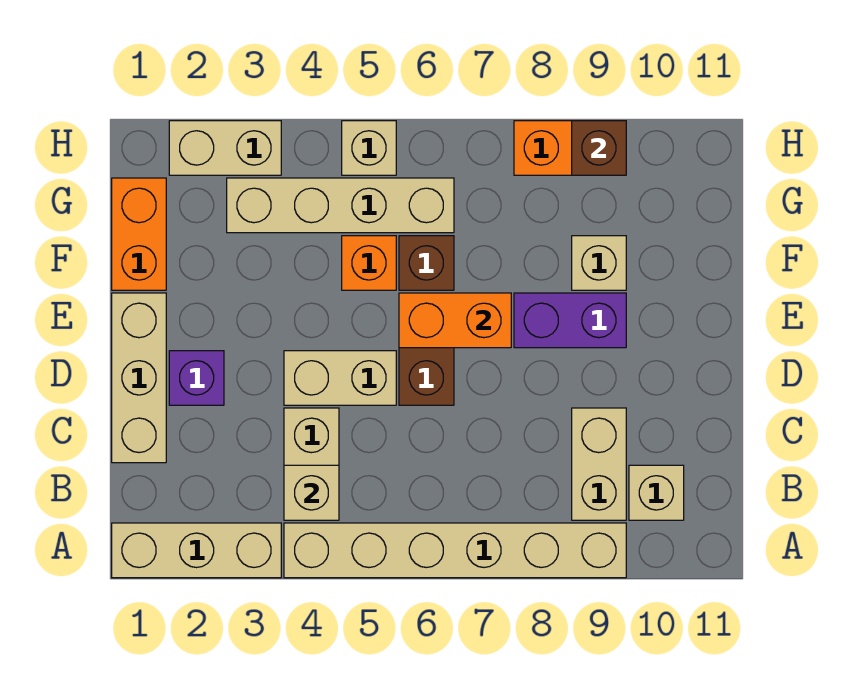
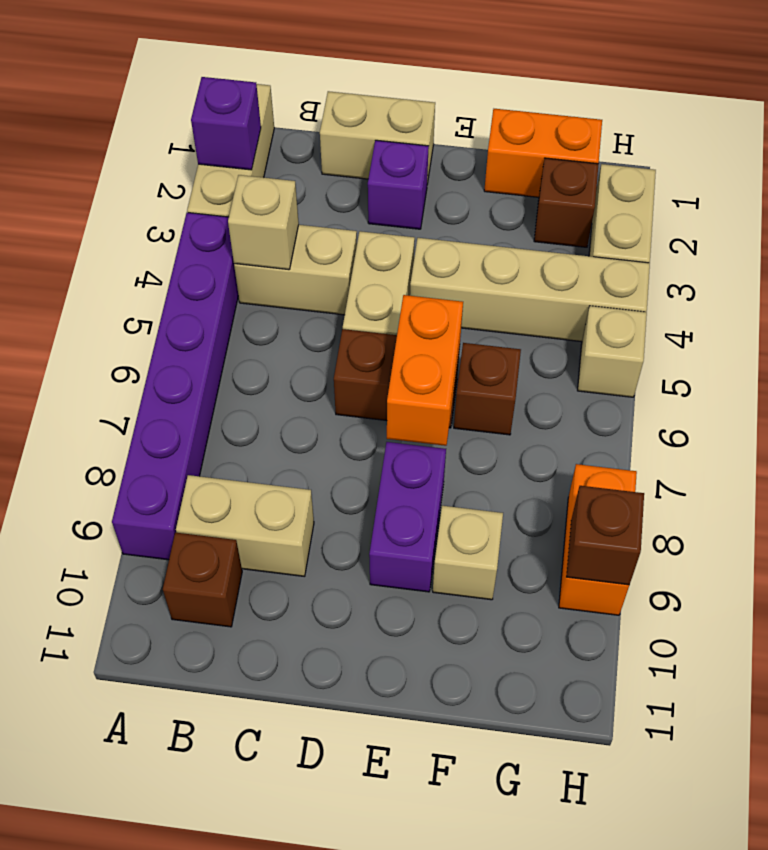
none -> purple 1x1 brick [191,77,261,170]
tan 1x6 brick [284,523,626,578] -> purple 1x6 brick [112,212,238,560]
tan 1x1 brick [629,465,684,520] -> brown 1x1 brick [163,533,242,627]
tan 1x3 brick [112,293,166,463] -> tan 1x2 brick [320,91,435,184]
orange 1x1 brick [342,236,396,290] -> none
none -> brown 1x1 brick [534,158,599,247]
tan 1x4 brick [227,178,454,233] -> tan 1x4 brick turned to [410,238,650,342]

